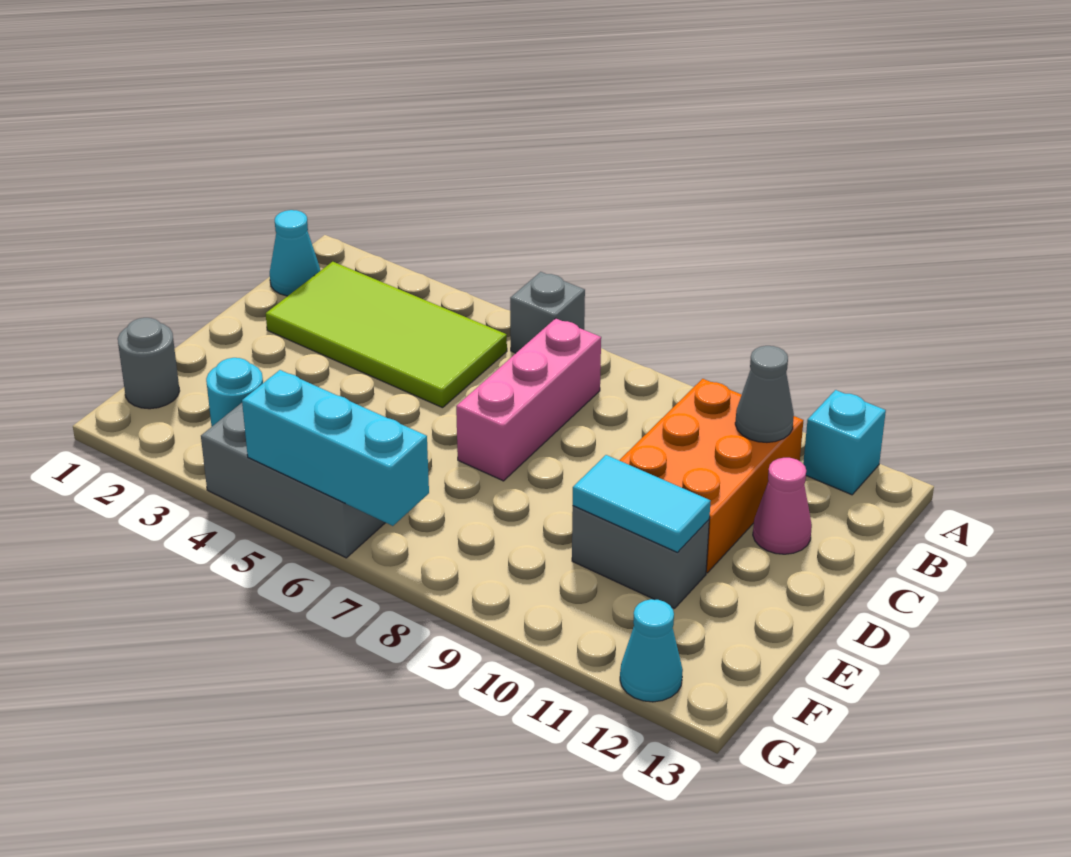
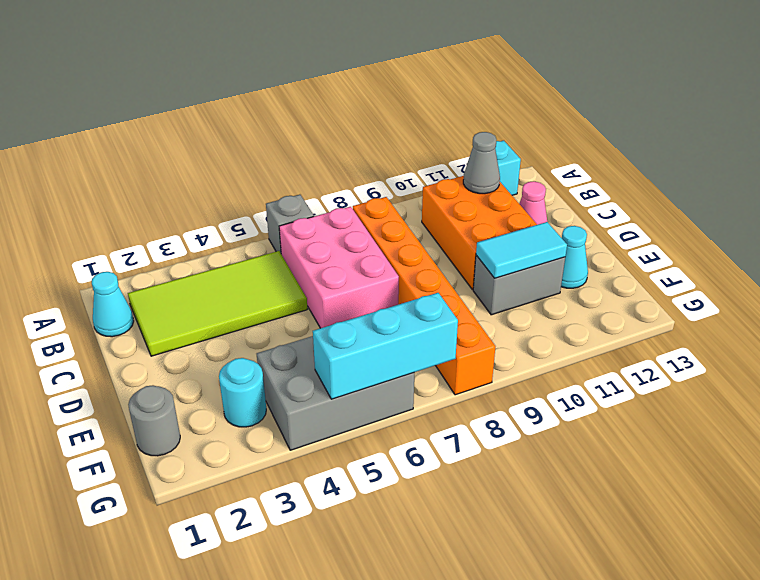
pink 1x3 brick [456,318,601,481] -> pink 2x3 brick [279,207,399,328]
none -> orange 1x6 brick [353,197,496,395]
cyan 1x1 cone [620,599,683,702] -> cyan 1x1 cone moved to [561,226,588,288]

